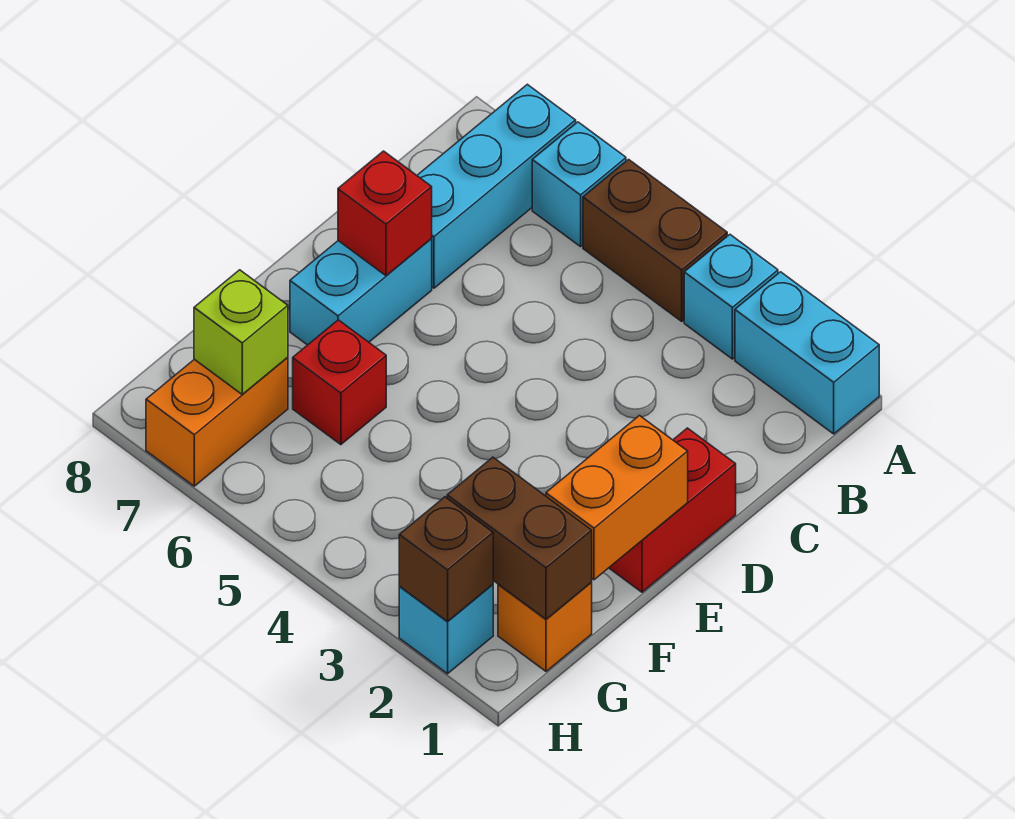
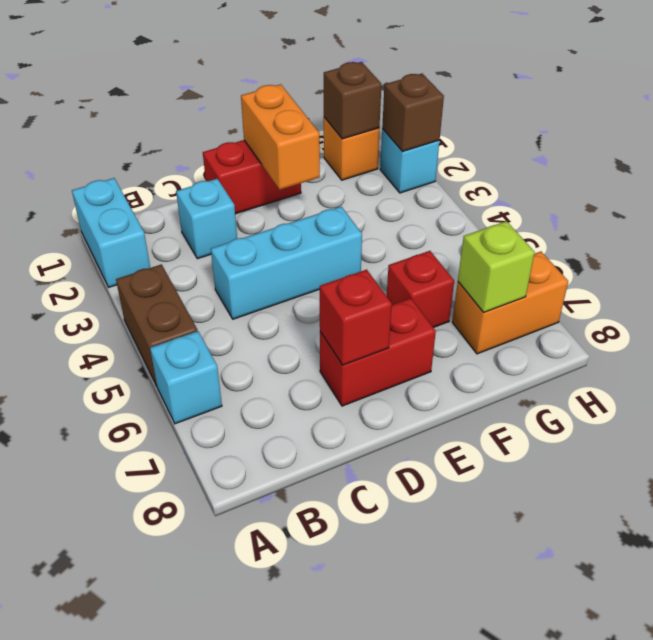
cyan 1x1 brick [684,235,778,359] -> cyan 1x1 brick moved to [176,179,237,259]
cyan 1x3 brick [417,84,576,288] -> cyan 1x3 brick moved to [211,207,362,319]
cyan 1x2 brick [290,239,432,345] -> red 1x2 brick [320,298,436,406]
orange 1x2 brick [546,416,688,580] -> orange 1x2 brick turned to [241,84,320,190]
brown 1x2 brick [447,457,592,619] -> brown 1x1 brick [324,62,381,139]

